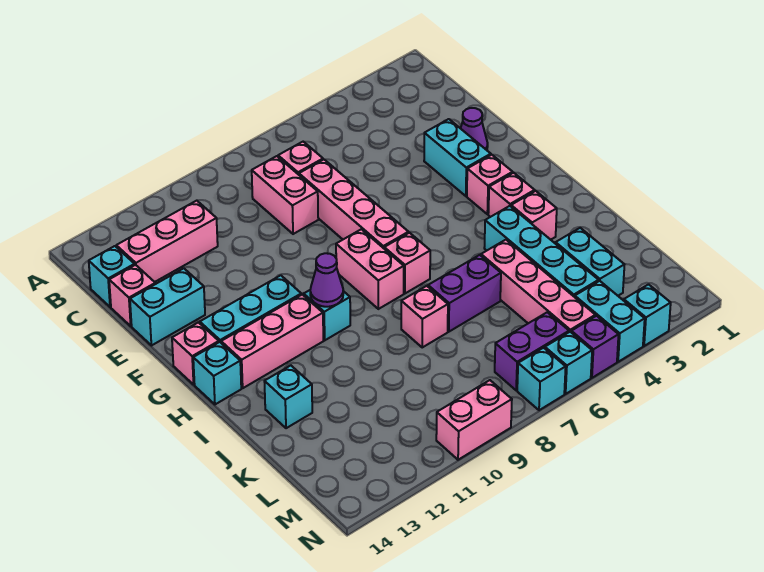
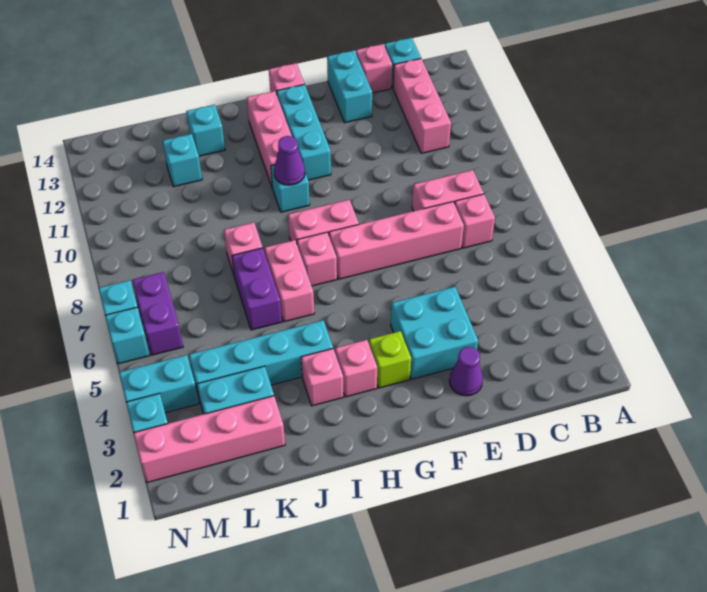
cyan 1x2 brick [424,119,491,196] -> cyan 2x2 brick [391,287,478,379]
pink 1x1 brick [467,155,513,214] -> lime 1x1 brick [369,331,411,388]
cyan 1x1 brick [193,342,241,404] -> cyan 1x1 brick moved to [163,134,202,187]
pink 1x4 brick [481,240,595,332] -> pink 1x4 brick moved to [134,396,285,483]
purple 1x1 brick [571,316,619,378] -> none
pink 1x2 brick [436,380,512,460] -> pink 1x2 brick moved to [265,240,314,322]

